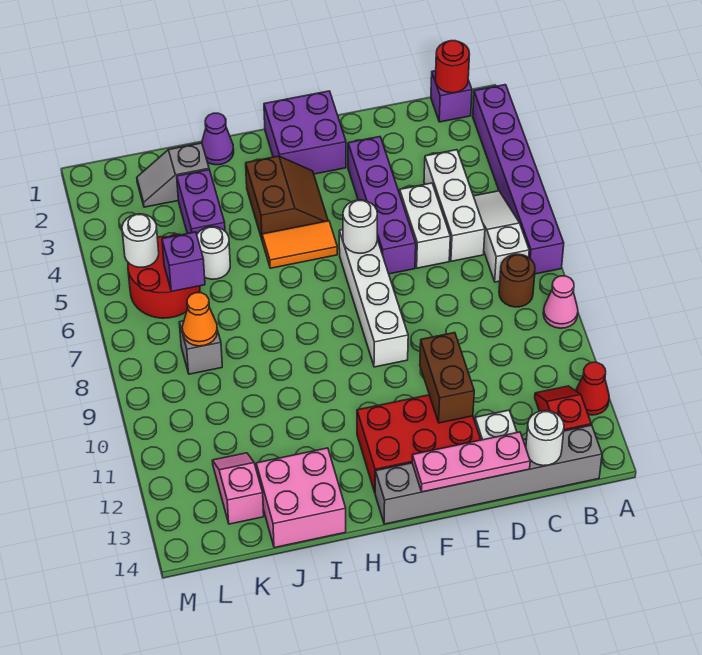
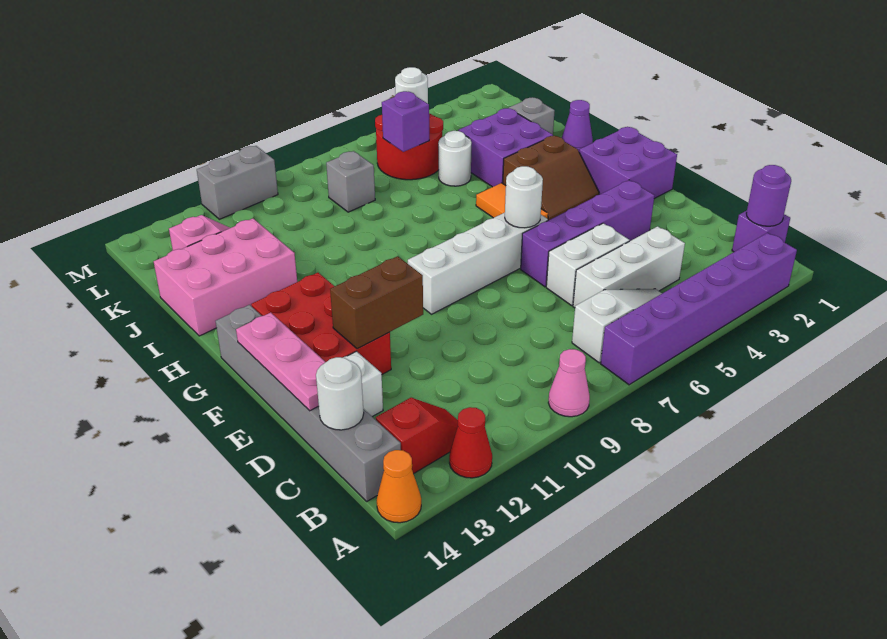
red 1x1 round brick [435,41,470,93] -> purple 1x1 round brick [746,165,791,226]
brown 1x1 round brick [499,254,535,307] -> none
pink 2x2 brick [256,448,346,548] -> pink 2x3 brick [154,218,297,336]
purple 1x2 brick [177,170,225,234] -> purple 2x2 brick [458,108,553,187]
orange 1x1 cone [182,293,217,346] -> orange 1x1 cone moved to [377,450,421,523]
none -> grey 1x2 brick [197,146,278,219]

